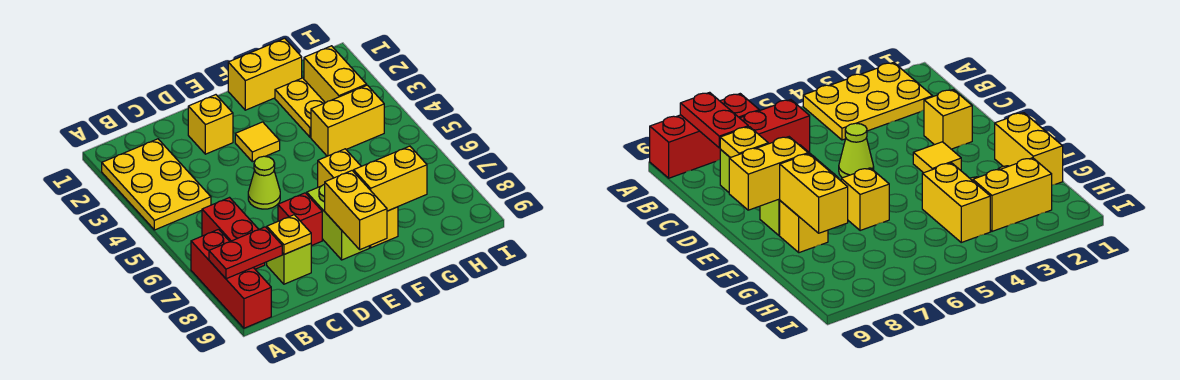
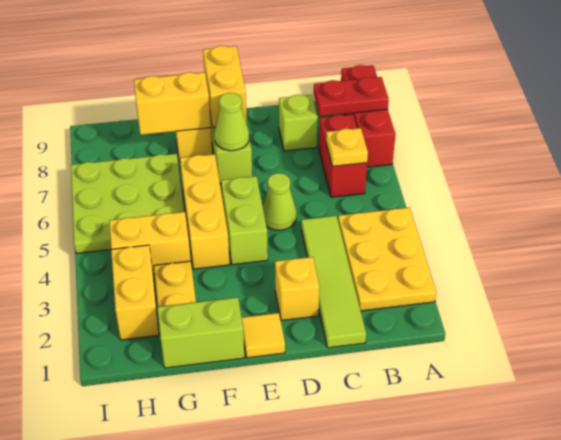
none -> lime 1x4 tile [301,216,366,348]
yellow 1x1 plate [267,215,311,254] -> yellow 1x1 plate moved to [326,128,368,166]
red 1x1 brick [278,193,322,246] -> none
yellow 1x1 tile [235,122,280,162] -> yellow 1x1 tile moved to [242,313,285,358]
none -> lime 1x2 brick [221,176,268,265]
none -> lime 1x1 cone [214,93,249,151]
yellow 1x2 brick [228,38,302,110] -> lime 1x2 brick [157,297,244,368]
yellow 1x1 brick [318,149,361,187] -> yellow 1x3 brick [180,154,230,269]
none -> lime 3x3 plate [71,154,184,253]

